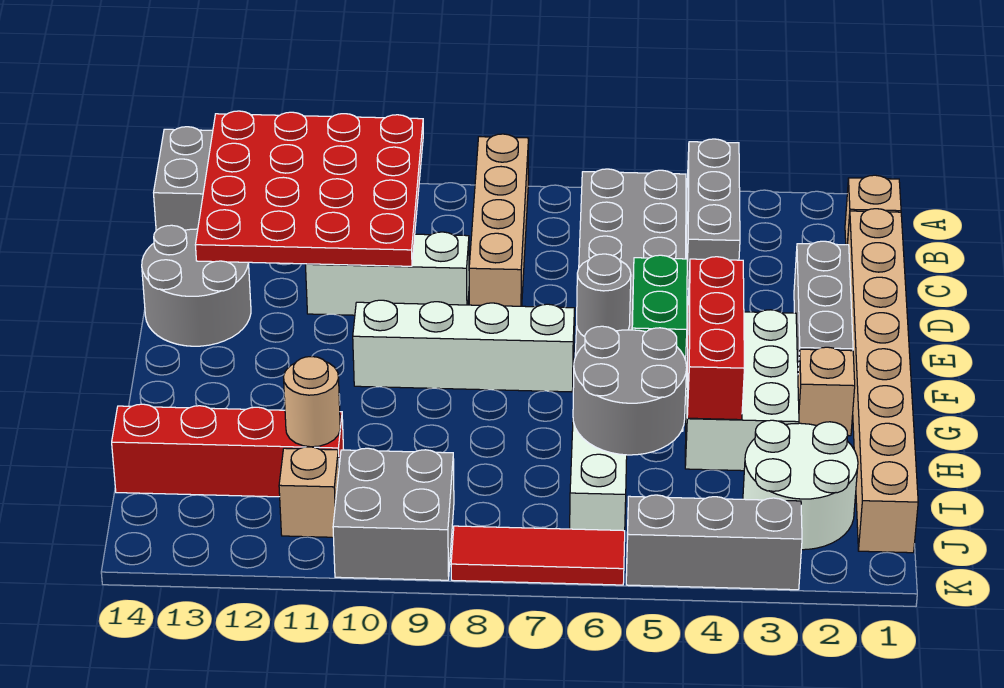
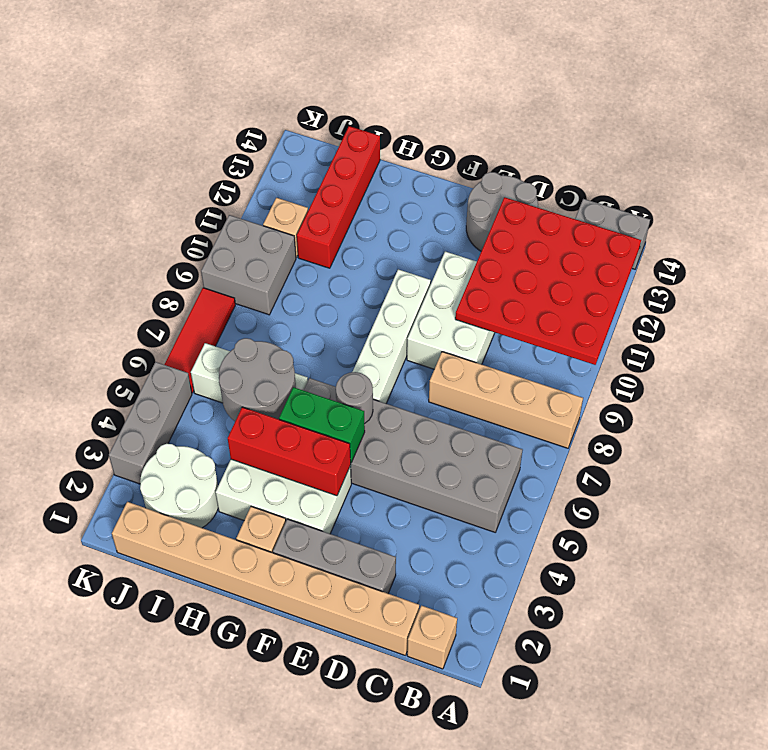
grey 1x3 brick [687,139,740,289] -> none
white 1x3 brick [305,232,469,315] -> white 2x3 brick [407,251,495,369]
tan 1x1 round brick [284,357,340,447] -> none

